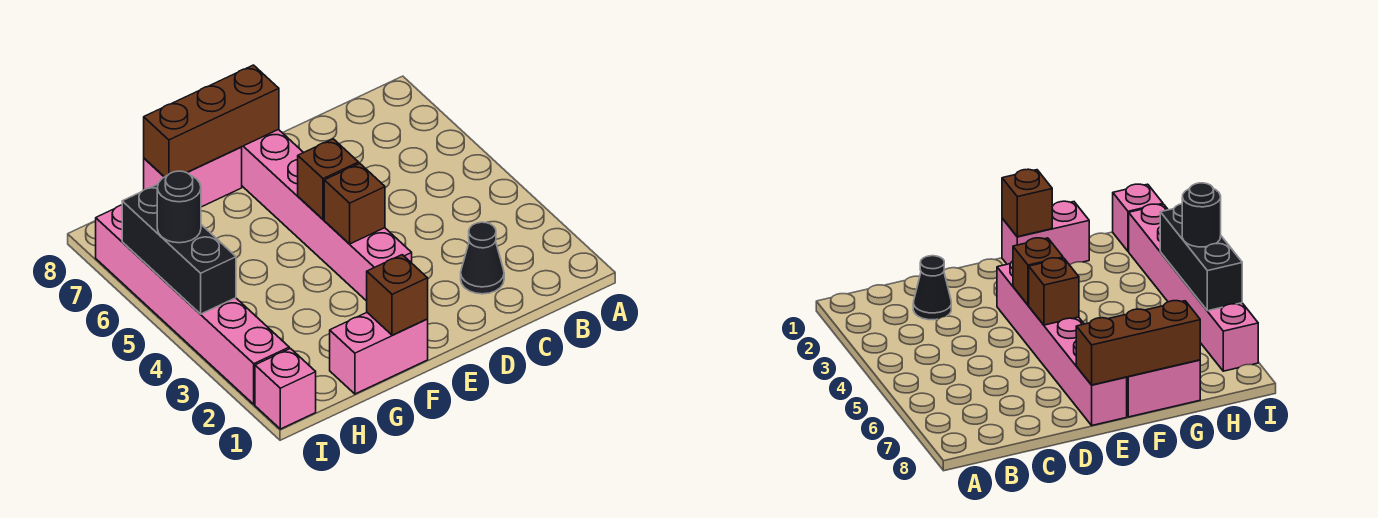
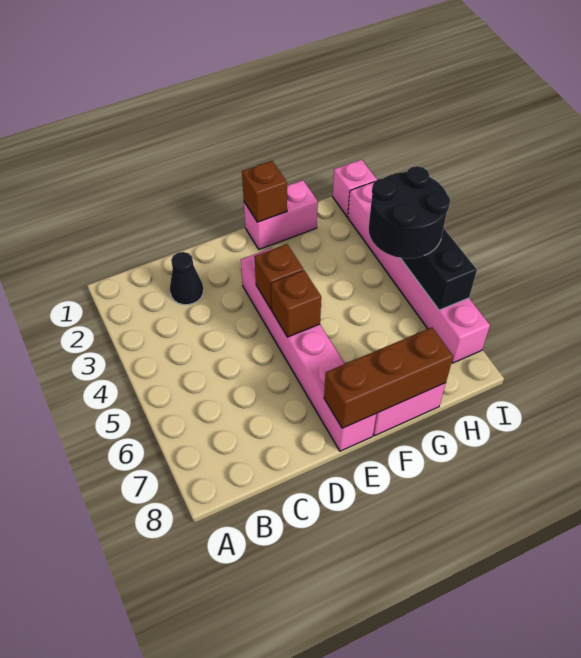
black 1x1 round brick [157,171,201,243] -> black 2x2 round brick [369,166,450,258]

